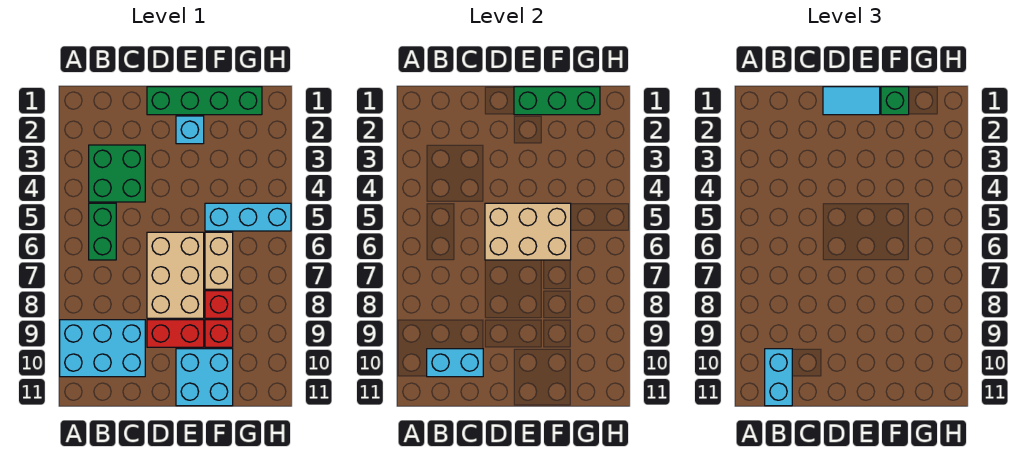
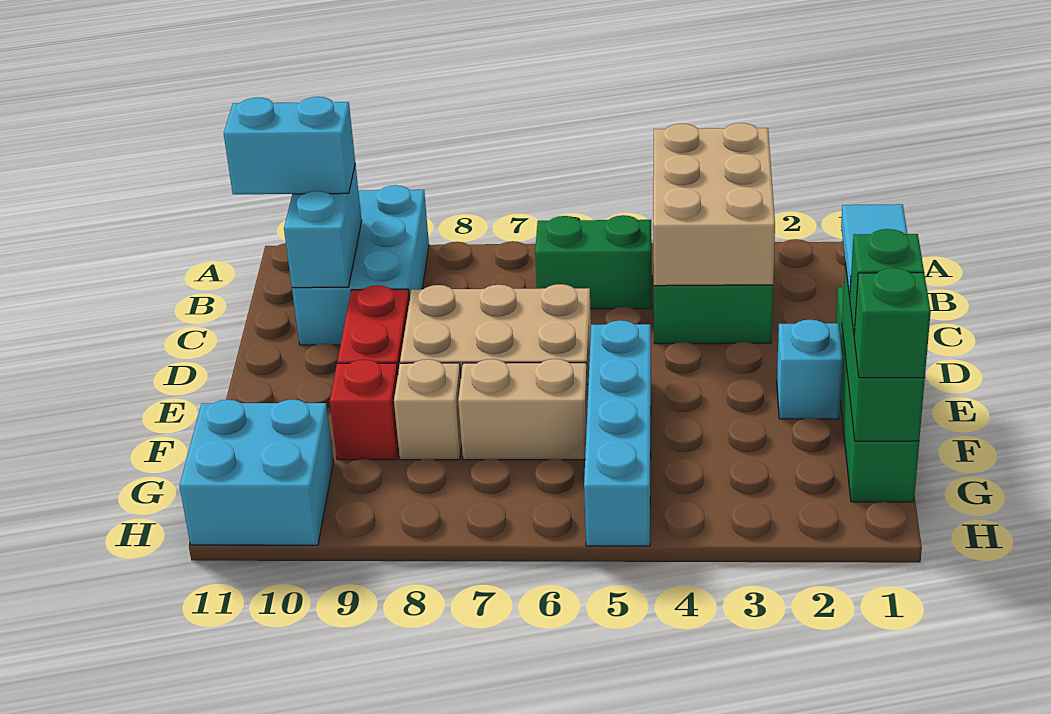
tan 2x3 brick [485,203,571,260] -> tan 2x3 brick moved to [653,123,775,286]
cyan 2x2 brick [176,349,233,406] -> cyan 2x2 brick moved to [180,399,334,545]
cyan 1x3 brick [205,203,291,231] -> cyan 1x4 brick [584,320,651,546]
red 1x1 brick [205,291,233,318] -> tan 1x1 brick [394,359,462,460]
none -> green 1x1 brick [854,268,931,378]

